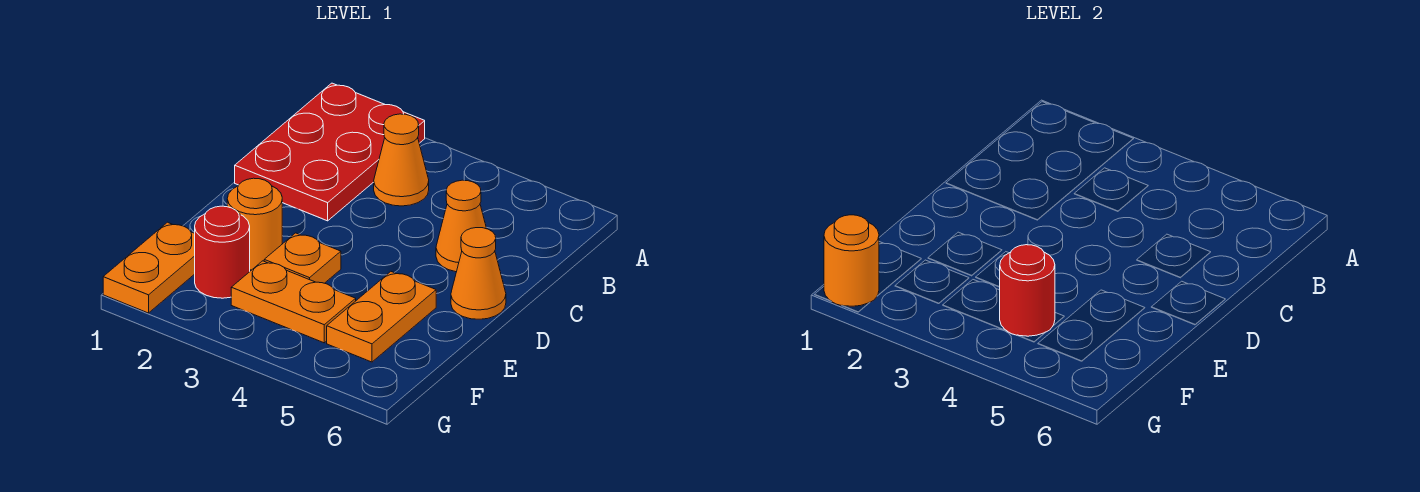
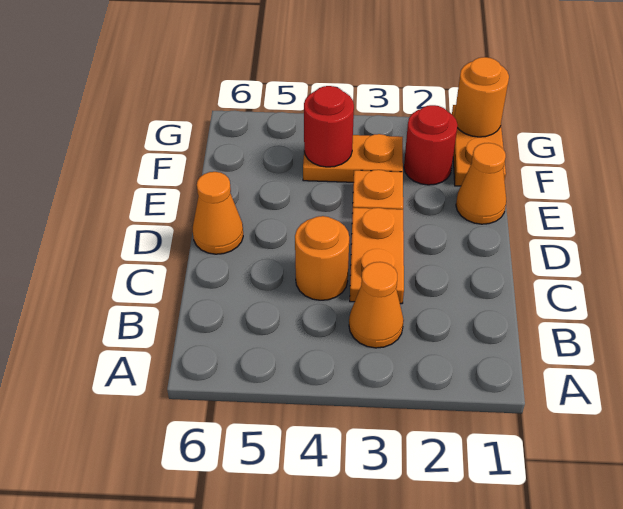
red 2x3 plate [235,83,425,221] -> none
orange 1x1 cone [436,180,486,272] -> orange 1x1 cone moved to [456,143,506,224]
orange 1x1 round brick [227,178,282,270] -> orange 1x1 round brick moved to [295,216,349,300]
orange 1x2 plate [327,272,436,362] -> orange 1x2 plate moved to [350,208,404,304]

